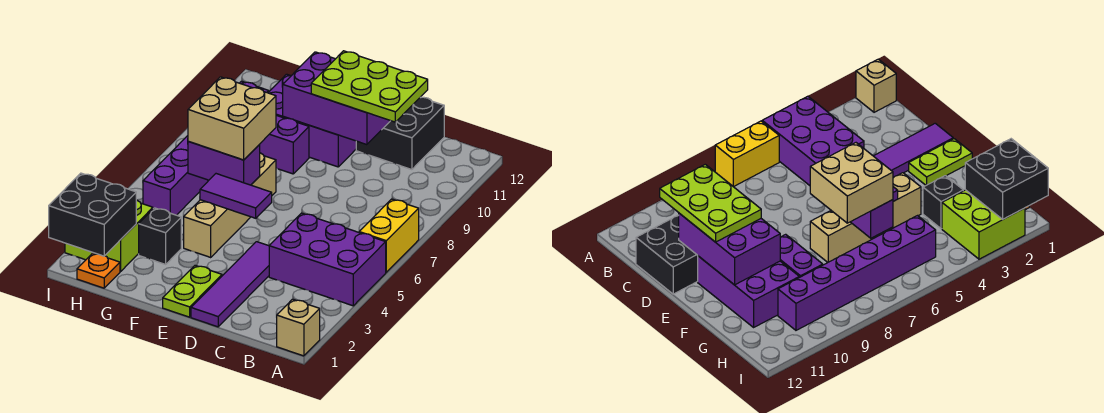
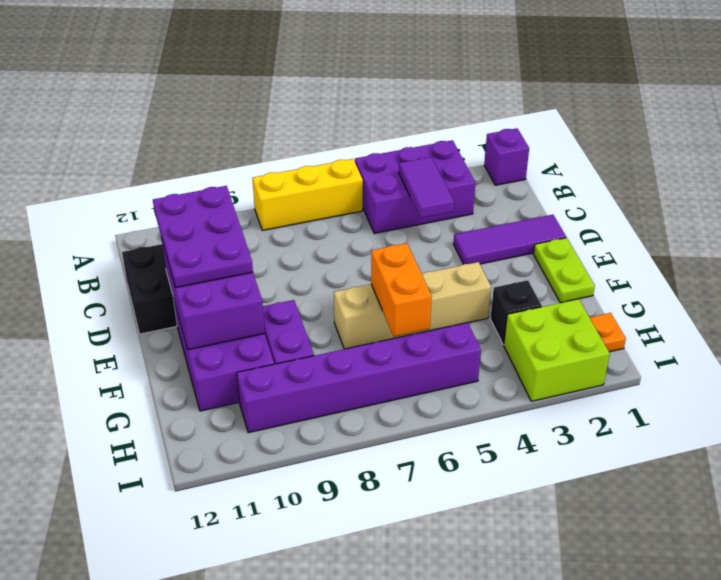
tan 1x1 brick [277,299,320,356] -> purple 1x1 brick [484,128,529,185]
purple 2x3 brick [269,213,386,306] -> purple 2x3 brick turned to [355,140,475,234]
yellow 1x2 brick [359,199,419,272] -> yellow 1x3 brick [252,159,363,231]
lime 2x3 plate [311,51,428,122] -> purple 2x3 plate [153,186,253,288]
purple 1x4 tile [191,242,269,327] -> purple 1x3 tile [453,215,566,264]
lime 1x2 plate [163,265,222,317] -> lime 1x2 plate turned to [533,238,595,303]
purple 1x2 tile [200,174,272,218] -> purple 1x2 tile moved to [399,157,454,218]
purple 1x2 brick [188,141,260,185] -> orange 1x2 brick [371,243,432,337]
tan 2x2 brick [188,77,276,160] -> none
black 2x2 brick [49,173,136,256] -> none

